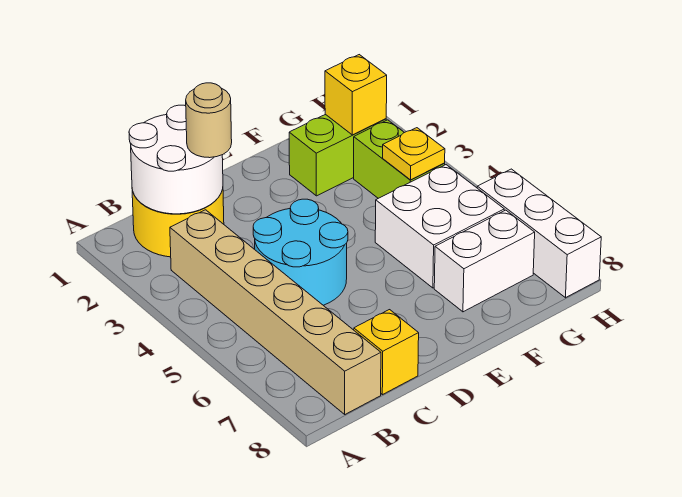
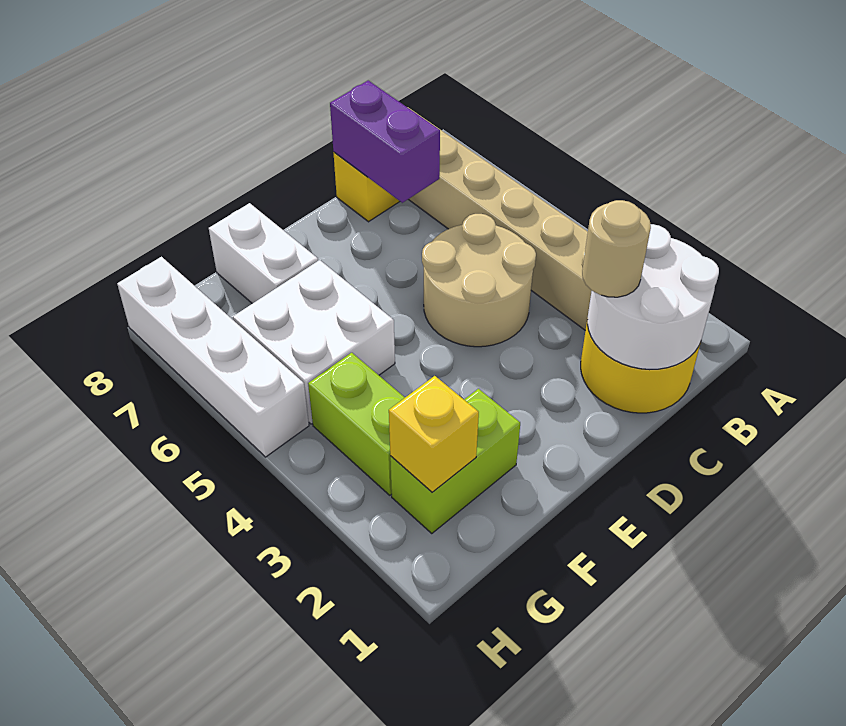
cyan 2x2 round brick [253,199,348,305] -> tan 2x2 round brick [422,214,536,347]
none -> purple 1x2 brick [330,81,440,203]
white 1x2 brick [434,210,535,312] -> white 1x2 brick turned to [209,203,318,304]
yellow 1x1 plate [383,128,445,180] -> none
white 1x3 brick [477,169,601,298] -> white 1x4 brick [117,257,309,457]

